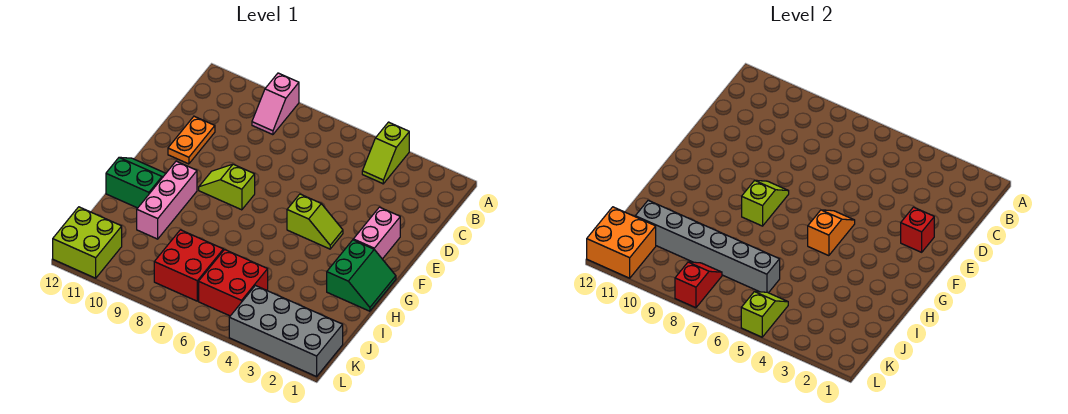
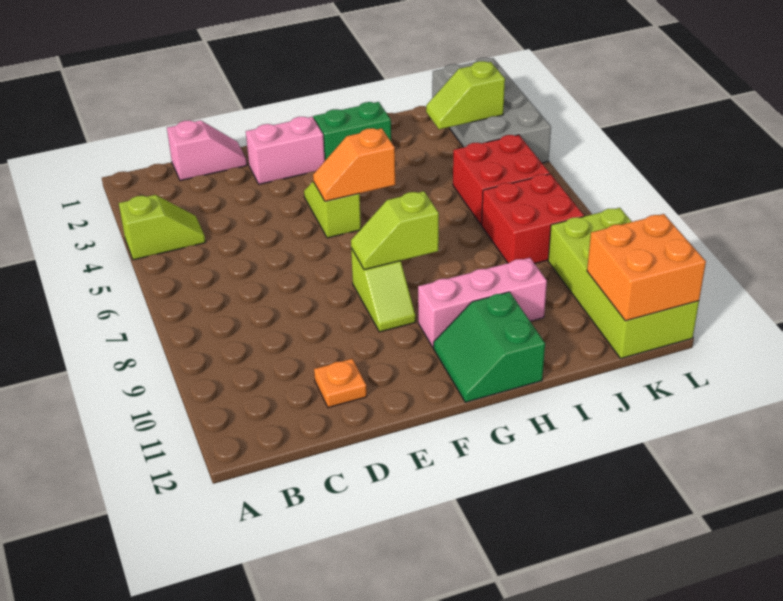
pink 1x2 slope [252,73,299,135] -> pink 1x2 slope moved to [167,120,247,181]
orange 1x2 plate [168,116,215,164] -> orange 1x1 plate [314,359,367,408]
red 1x1 brick [901,207,934,252] -> none
grey 1x6 brick [635,200,780,293] -> none
lime 1x2 slope [741,292,788,337] -> lime 1x2 slope moved to [426,61,505,129]
red 1x2 slope [675,262,722,308] -> none
lime 2x2 brick [53,207,122,278] -> lime 2x4 brick [548,208,699,358]

